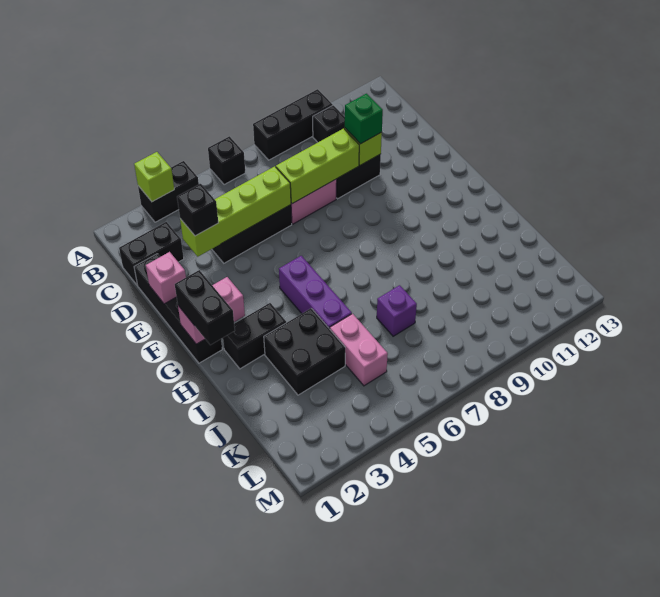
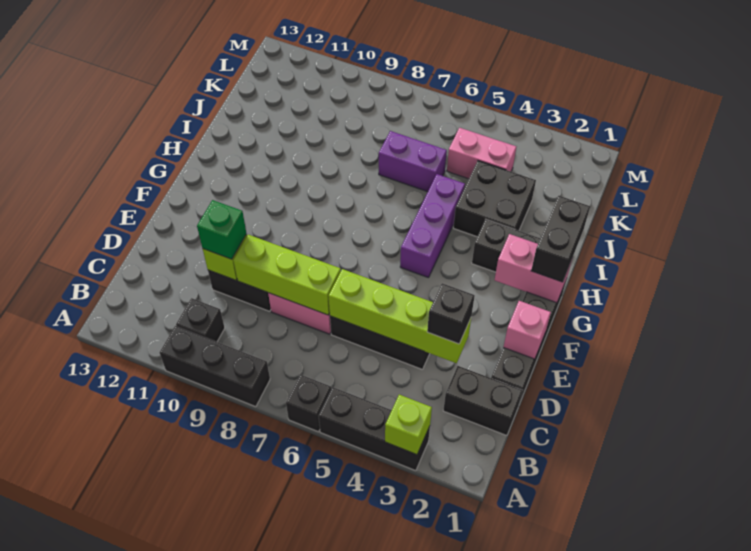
black 1x2 brick [138,161,199,222] -> black 1x3 brick [319,387,430,471]
pink 1x2 brick [330,314,388,386] -> pink 1x2 brick turned to [447,128,516,179]
purple 1x1 brick [377,285,417,336] -> purple 1x2 brick [379,131,447,192]

